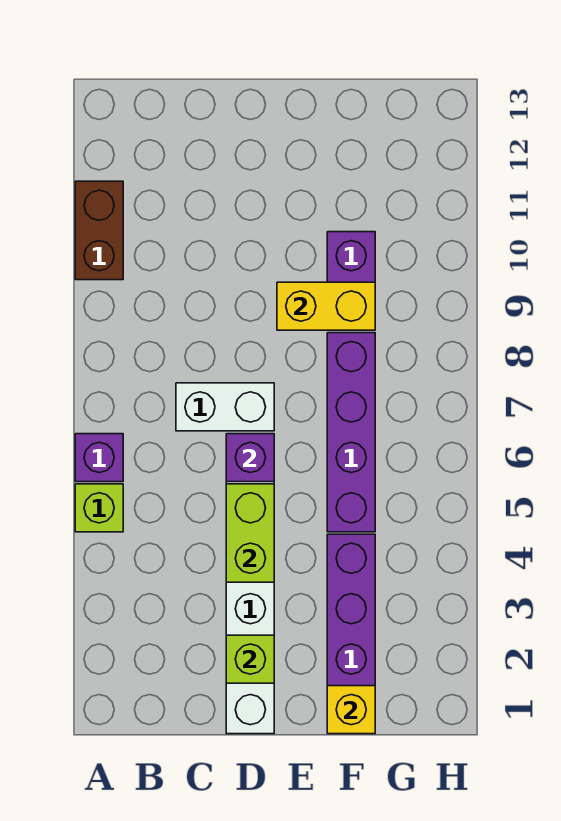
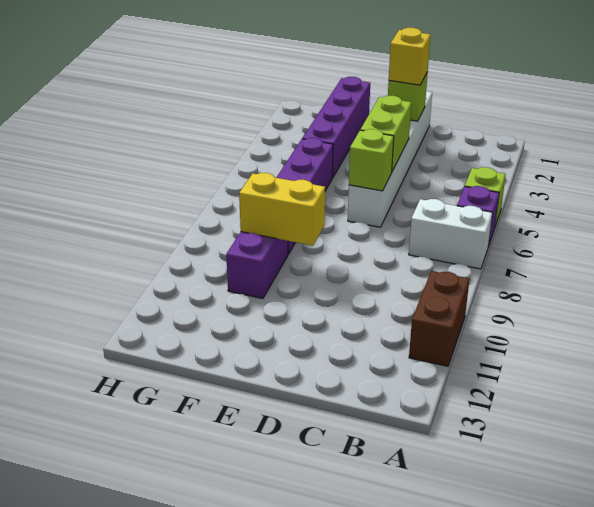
white 1x2 brick [176,383,274,431] -> white 1x2 brick moved to [409,199,492,269]
purple 1x1 brick [226,434,274,482] -> lime 1x1 brick [349,129,394,191]
yellow 1x1 brick [327,686,375,734] -> yellow 1x1 brick moved to [389,28,431,85]

